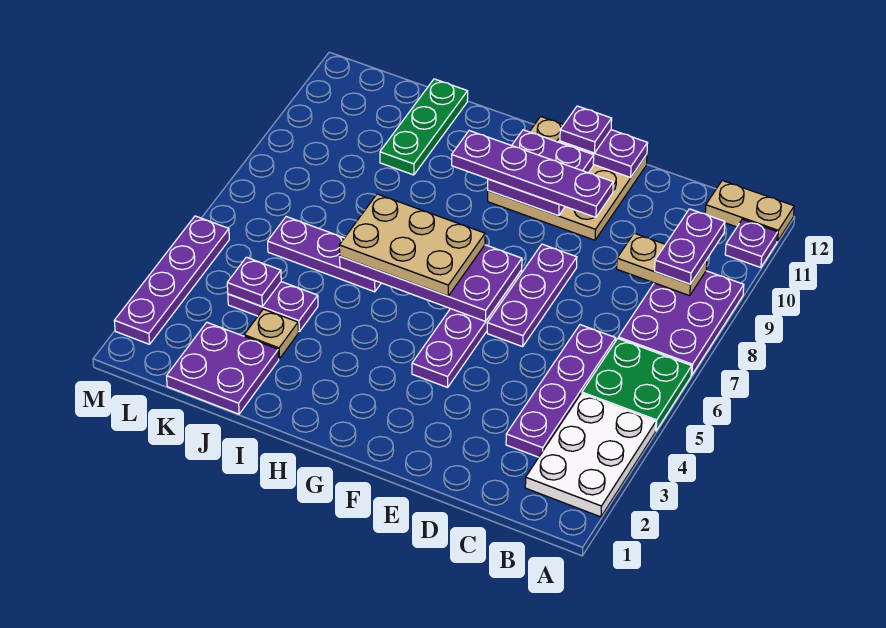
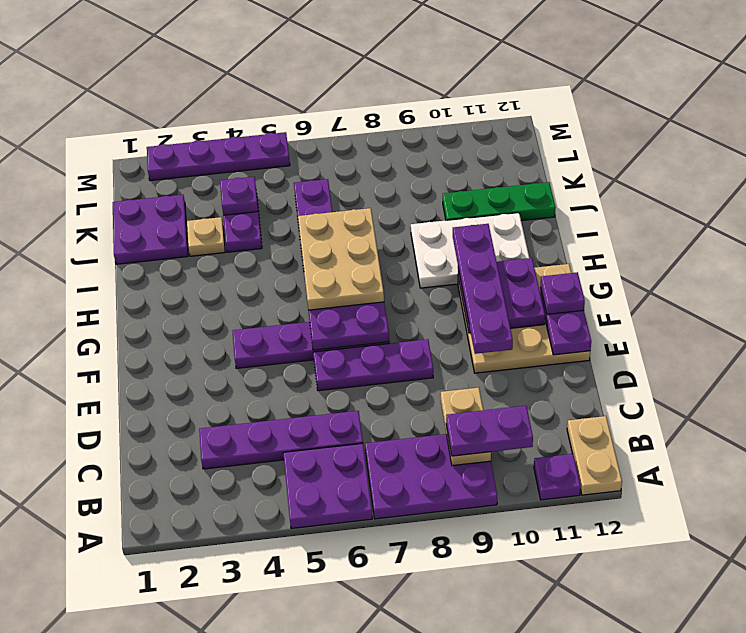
white 2x3 plate [525,394,656,517] -> white 2x3 plate moved to [411,213,529,288]
green 2x2 plate [582,339,692,431] -> purple 2x2 plate [283,443,372,529]

